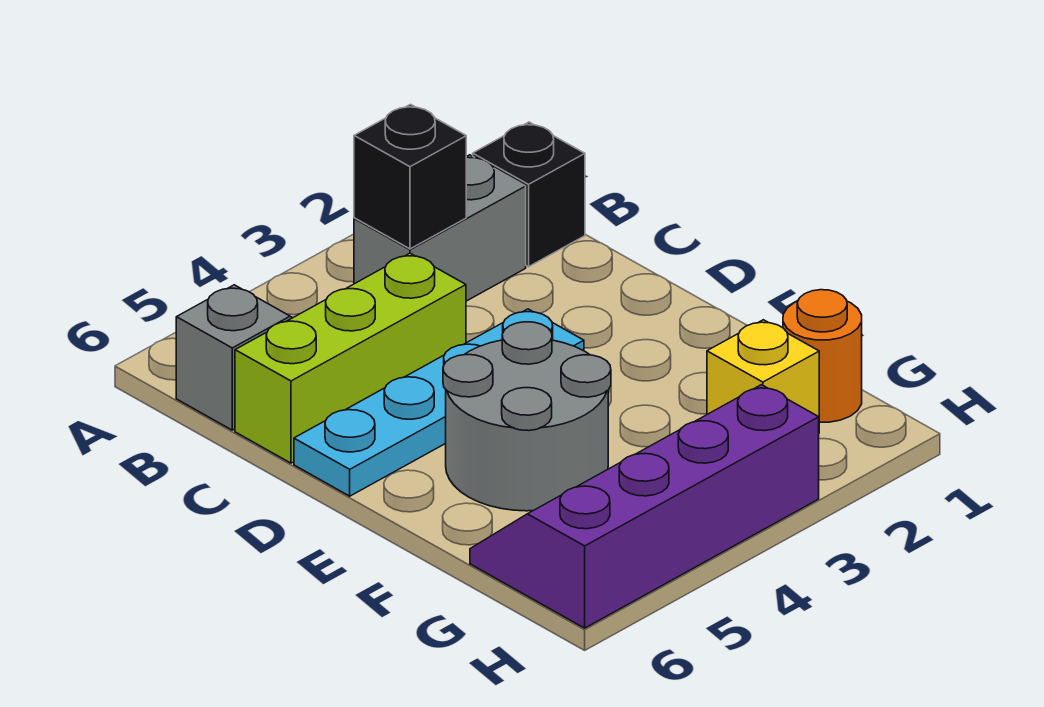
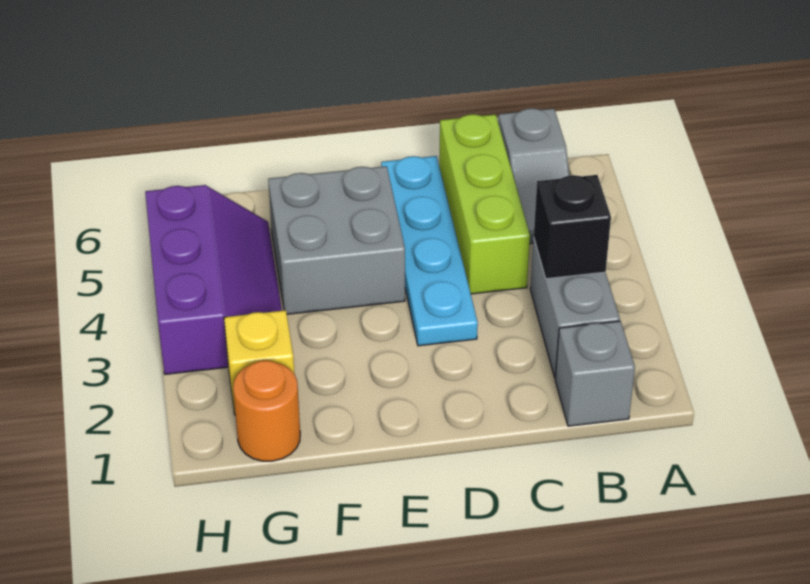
black 1x1 brick [473,122,585,267] -> grey 1x1 brick [555,321,635,426]
grey 2x2 round brick [443,322,611,511] -> grey 2x2 brick [268,166,405,314]
purple 2x4 slope [470,385,819,628] -> purple 2x3 slope [145,185,282,374]

